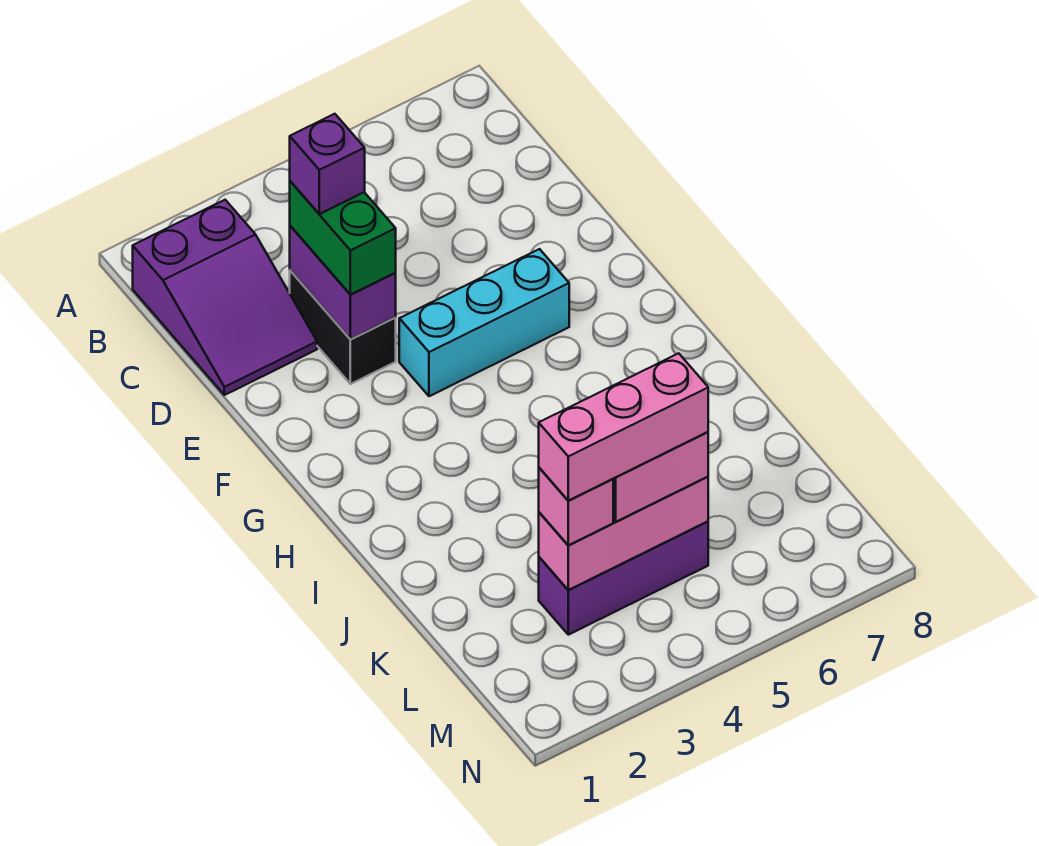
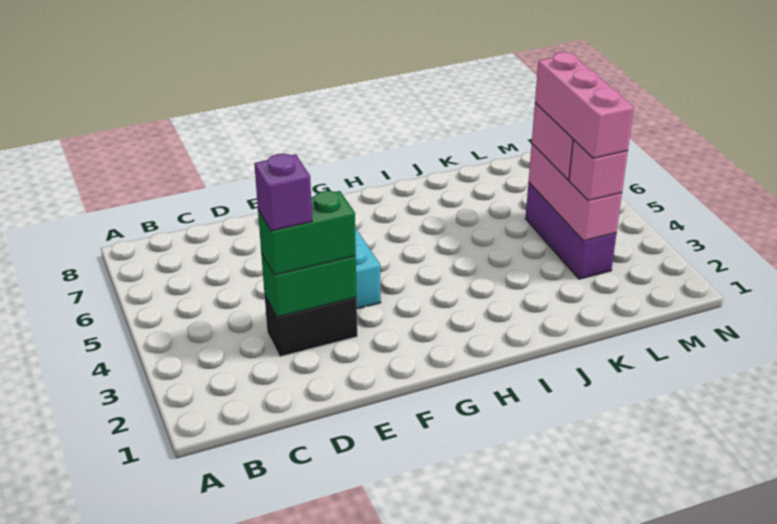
purple 2x3 slope [133,200,317,395] -> none
purple 1x2 brick [290,226,396,339] -> green 1x2 brick [261,253,357,317]

